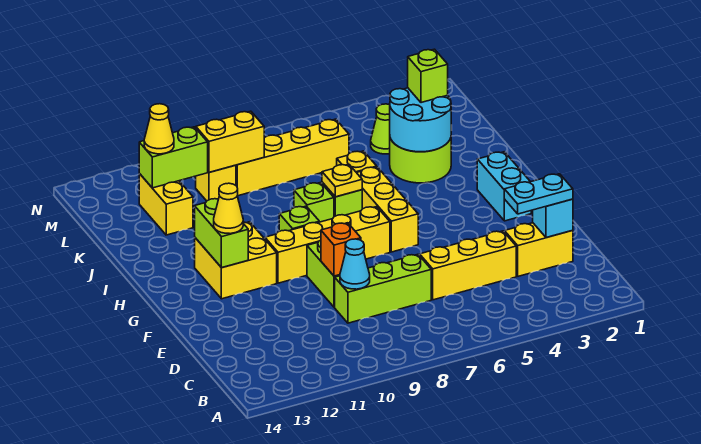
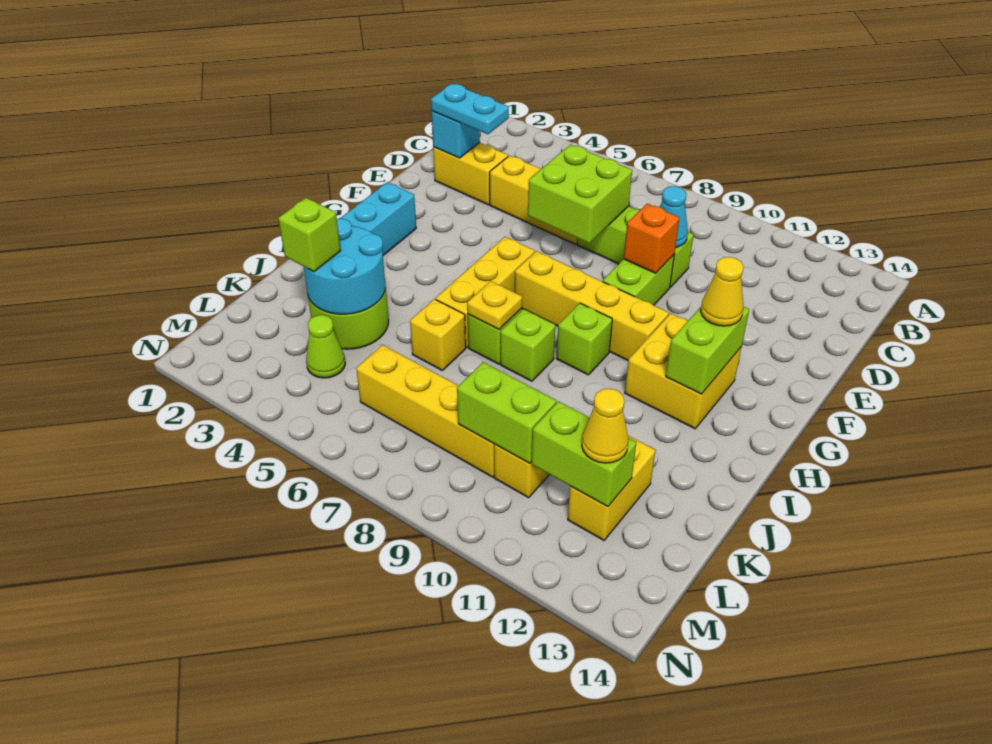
none -> lime 2x2 brick [528,144,632,243]
yellow 1x2 brick [196,111,264,172] -> lime 1x2 brick [457,362,556,463]

